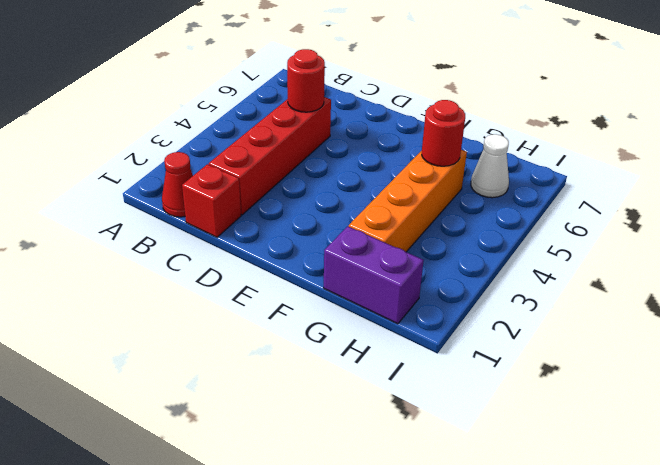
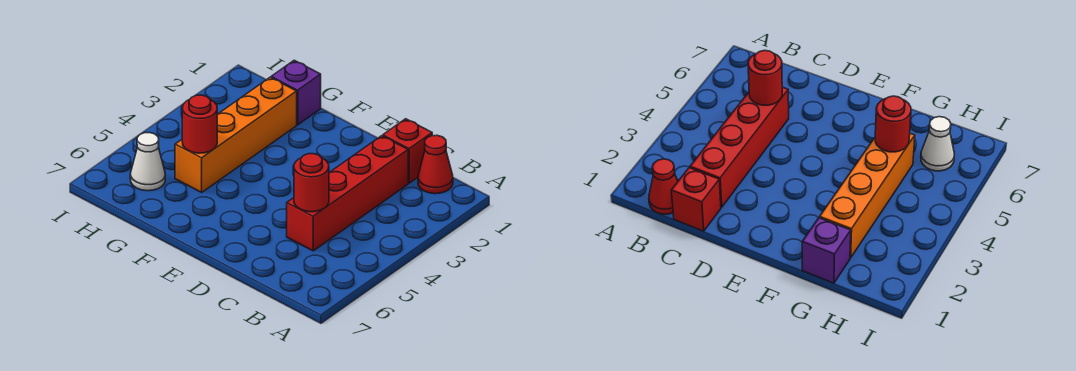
purple 1x2 brick [324,226,424,324] -> purple 1x1 brick [271,60,321,125]

